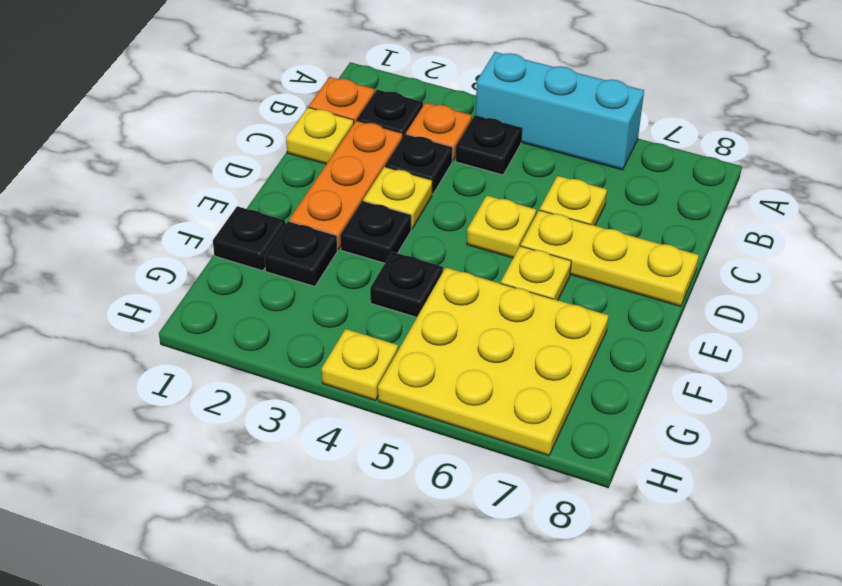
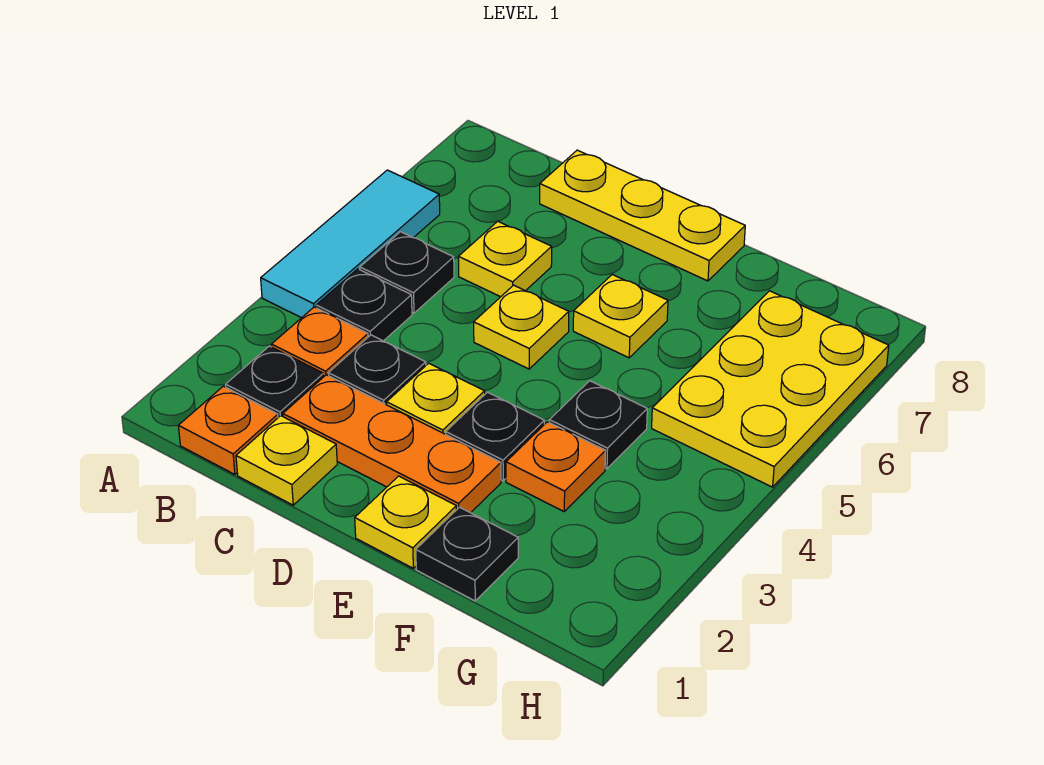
cyan 1x3 brick [475,52,644,170] -> cyan 1x3 tile [261,170,440,318]
yellow 1x3 plate [521,210,699,306] -> yellow 1x3 plate turned to [540,150,745,281]
black 1x1 plate [264,221,337,286] -> black 1x1 plate moved to [360,232,454,313]
none -> orange 1x1 plate [506,422,605,511]
yellow 3x3 plate [378,268,609,456] -> yellow 2x3 plate [652,291,889,487]
yellow 1x1 plate [322,329,398,400] -> yellow 1x1 plate moved to [355,476,456,568]

